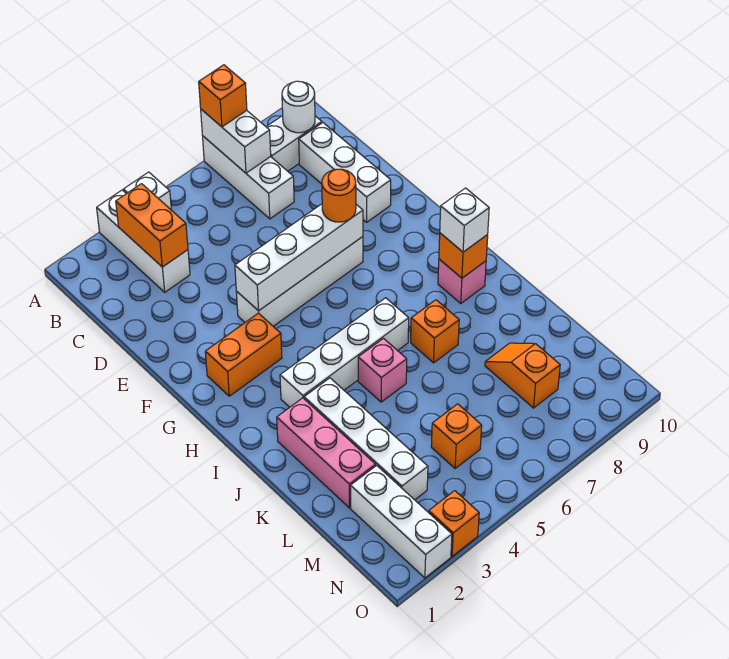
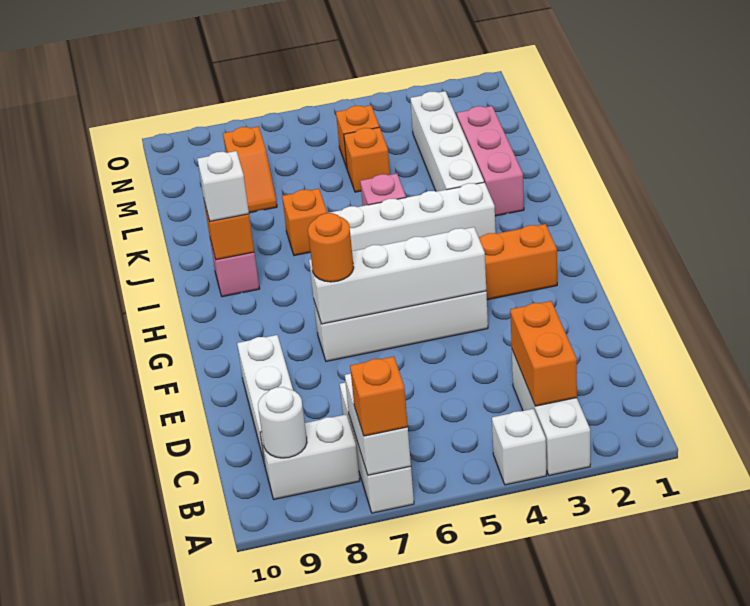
white 1x3 brick [351,465,452,578] -> none
orange 1x1 brick [429,491,479,556] -> orange 1x1 brick moved to [344,127,390,192]

